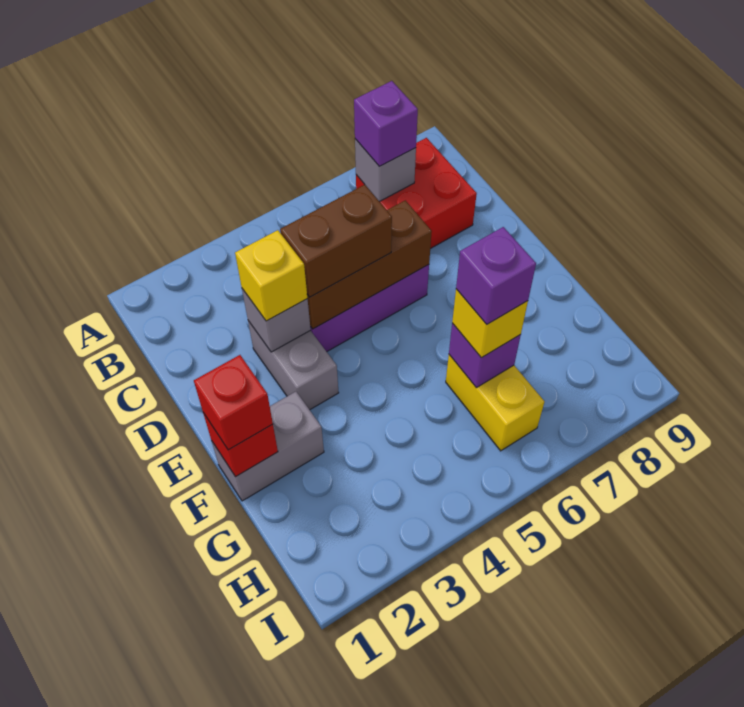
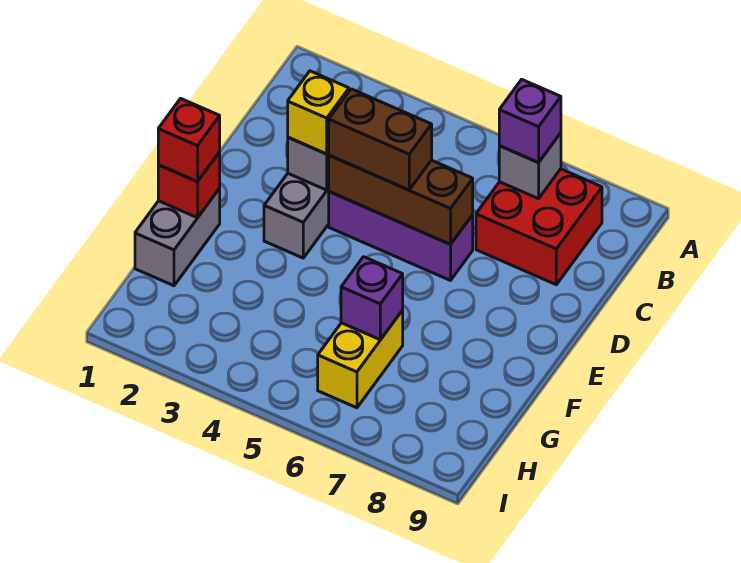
grey 1x2 brick [212,392,324,501] -> grey 1x2 brick turned to [135,188,220,286]
yellow 1x1 brick [452,289,528,358] -> none
purple 1x1 brick [456,227,536,324] -> none

